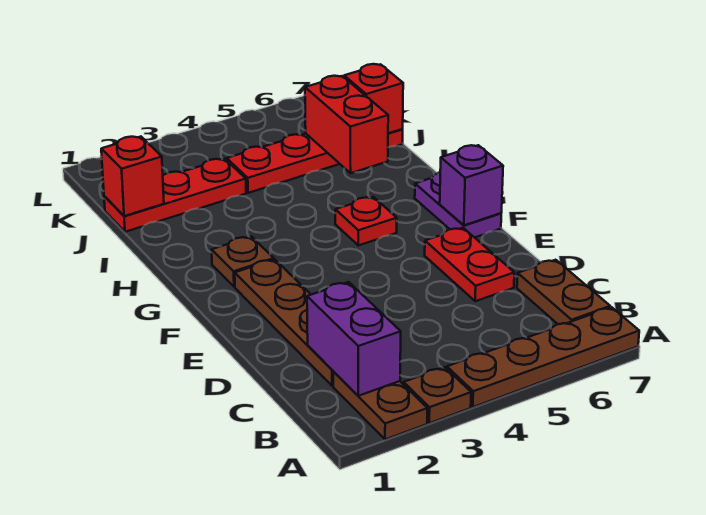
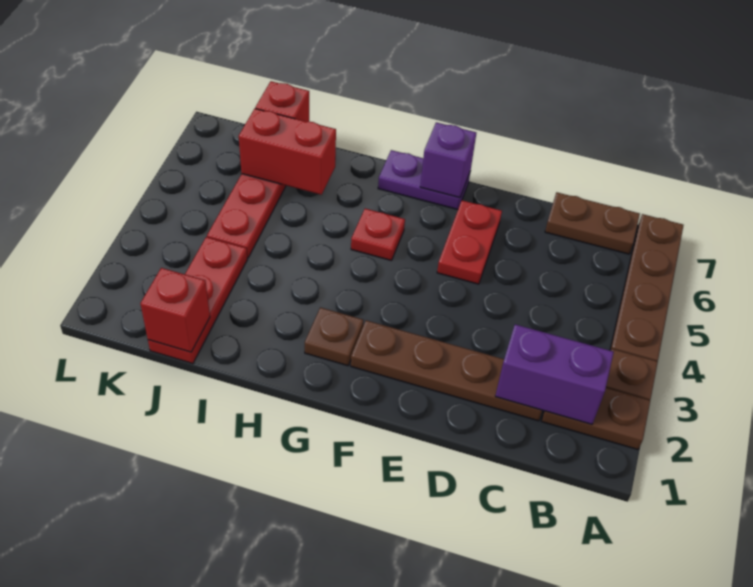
red 1x2 plate [425,228,514,301] -> red 1x2 plate turned to [437,200,502,284]

